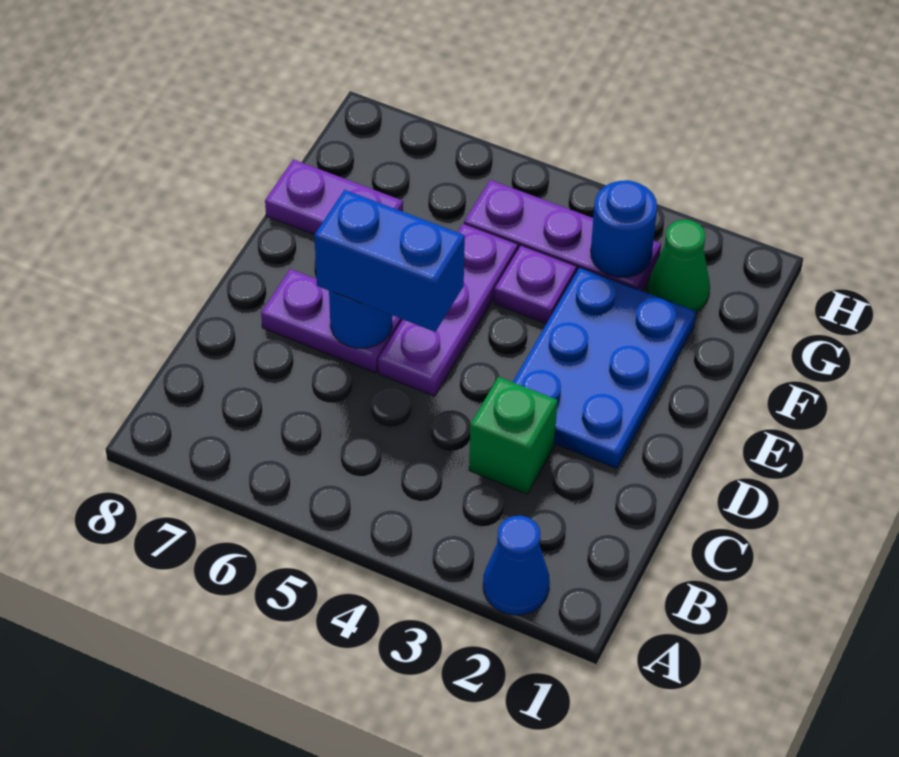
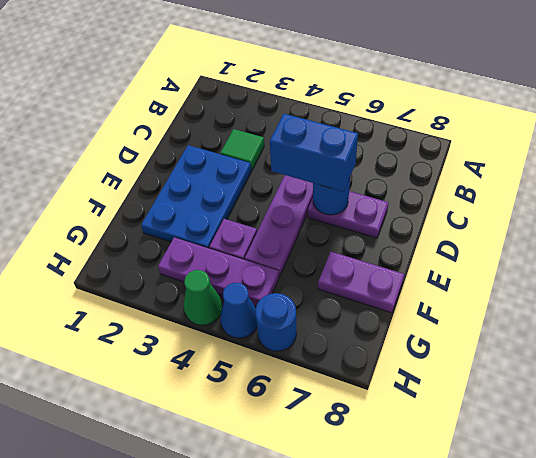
blue 1x1 cone [483,516,550,615] -> blue 1x1 cone moved to [220,283,257,338]
green 1x1 brick [469,377,557,494] -> green 1x1 tile [220,129,264,170]
green 1x1 cone [648,220,710,312] -> green 1x1 cone moved to [184,270,222,325]
blue 1x1 round brick [591,180,657,278] -> blue 1x1 round brick moved to [255,293,297,351]

